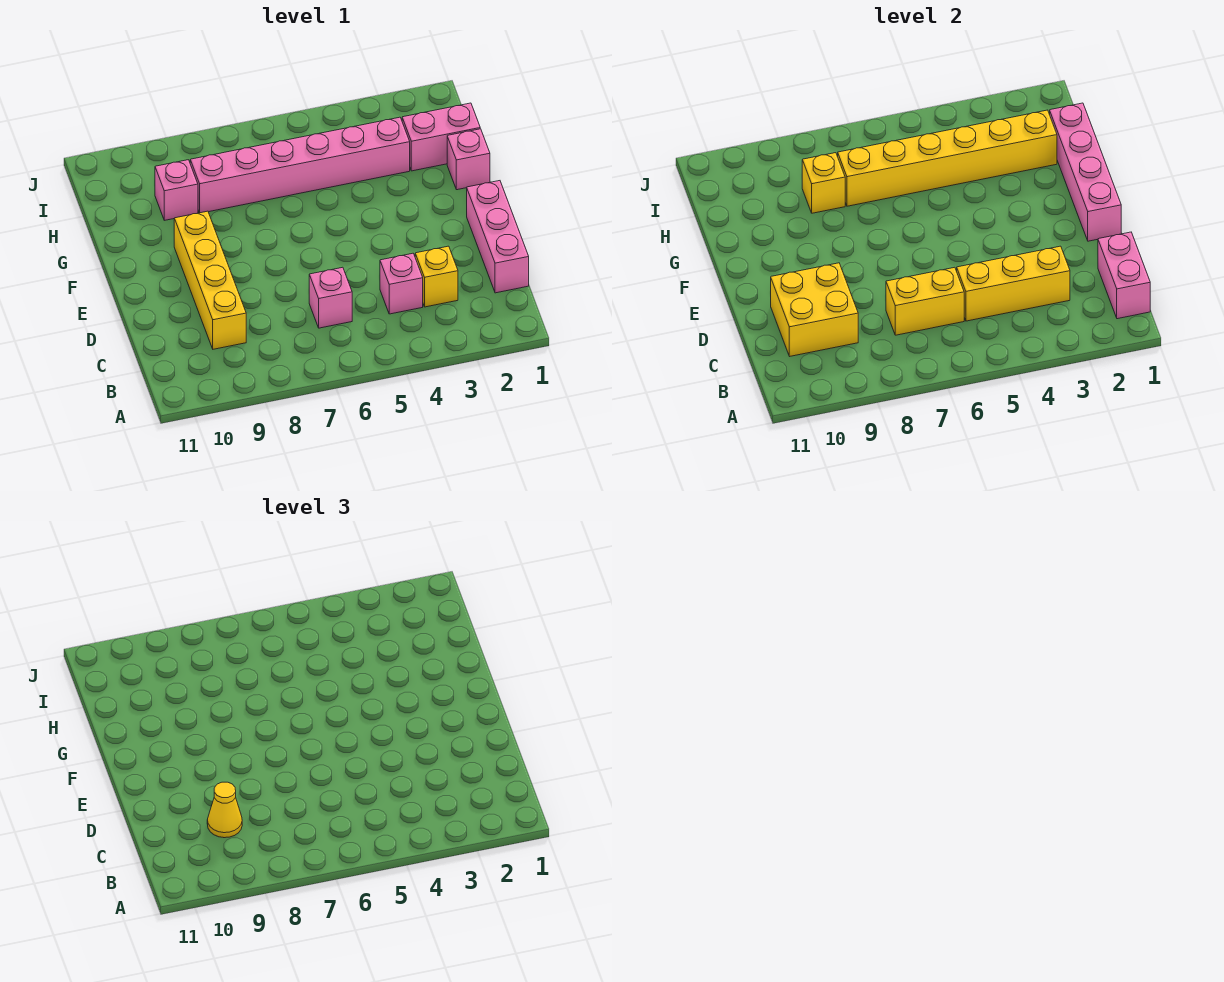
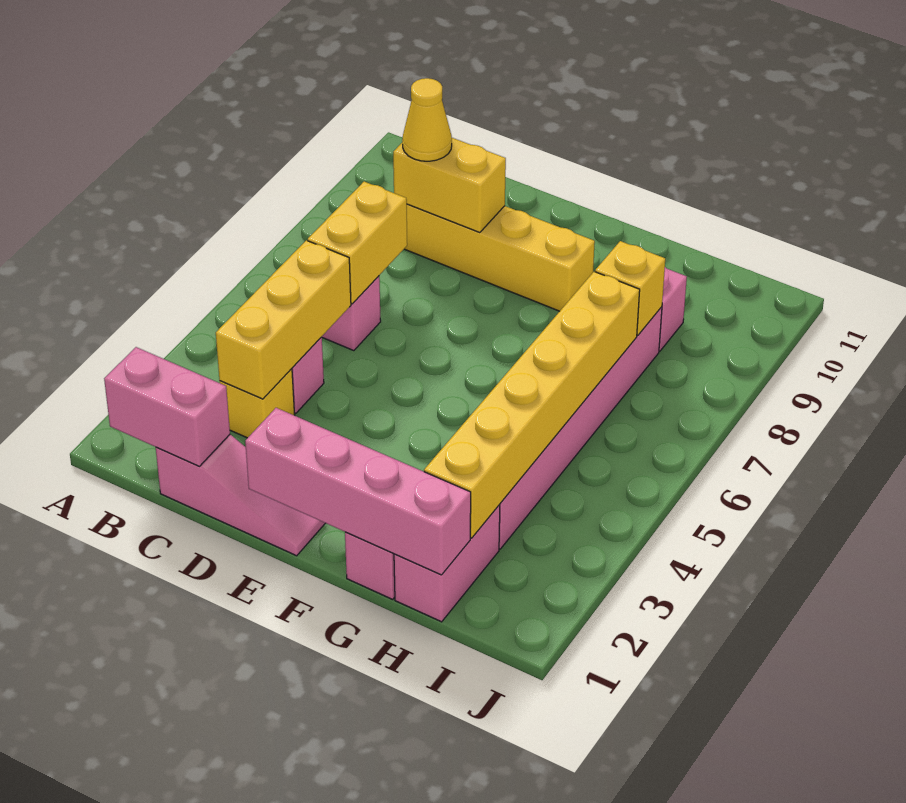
pink 1x3 brick [467,181,529,293] -> pink 1x3 slope [156,435,325,556]
yellow 2x2 brick [771,263,858,356] -> yellow 1x2 brick [393,138,506,233]

